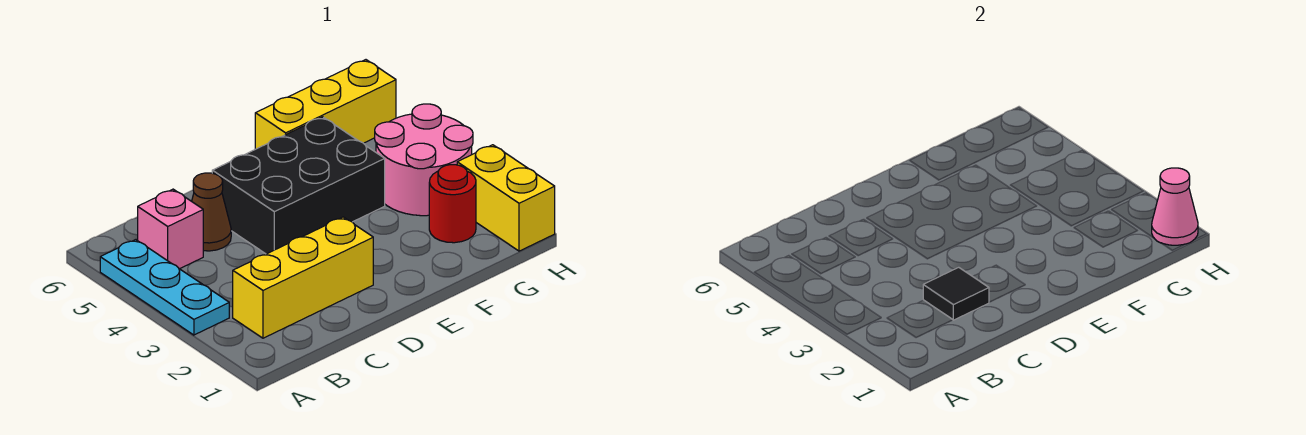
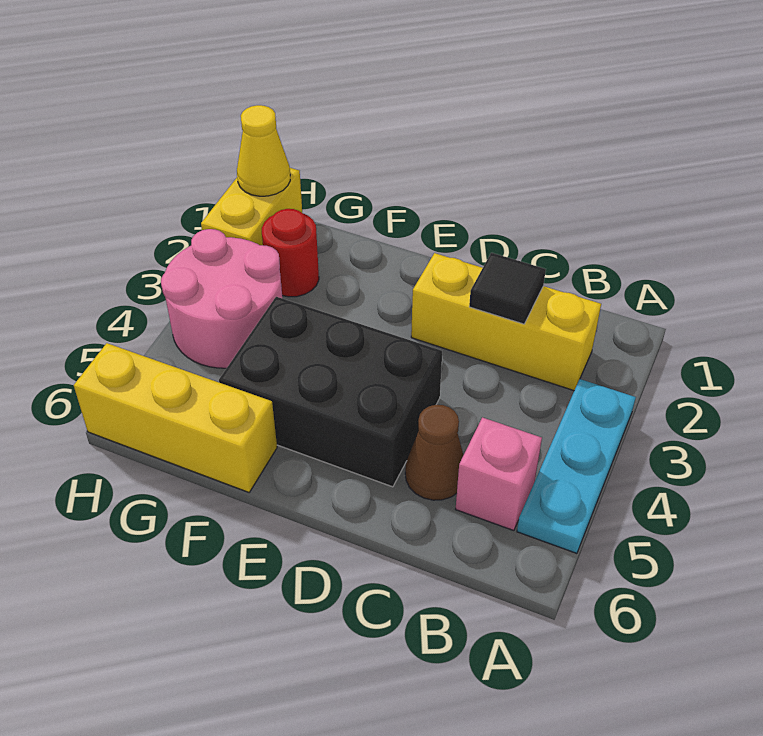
pink 1x1 cone [1152,168,1198,245] -> yellow 1x1 cone [237,105,290,196]

